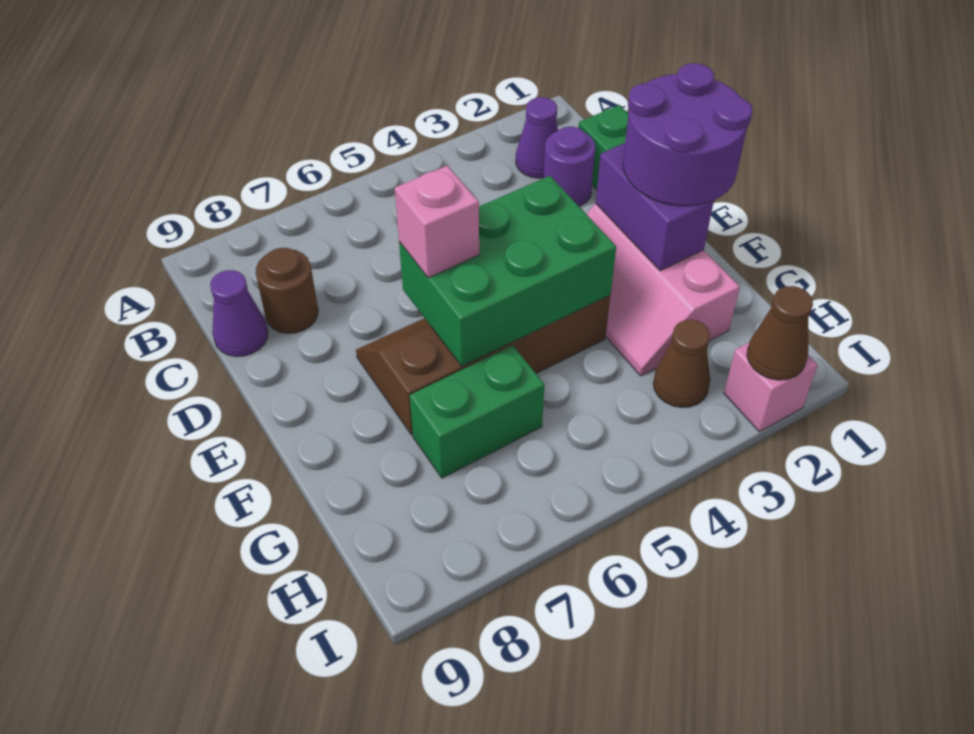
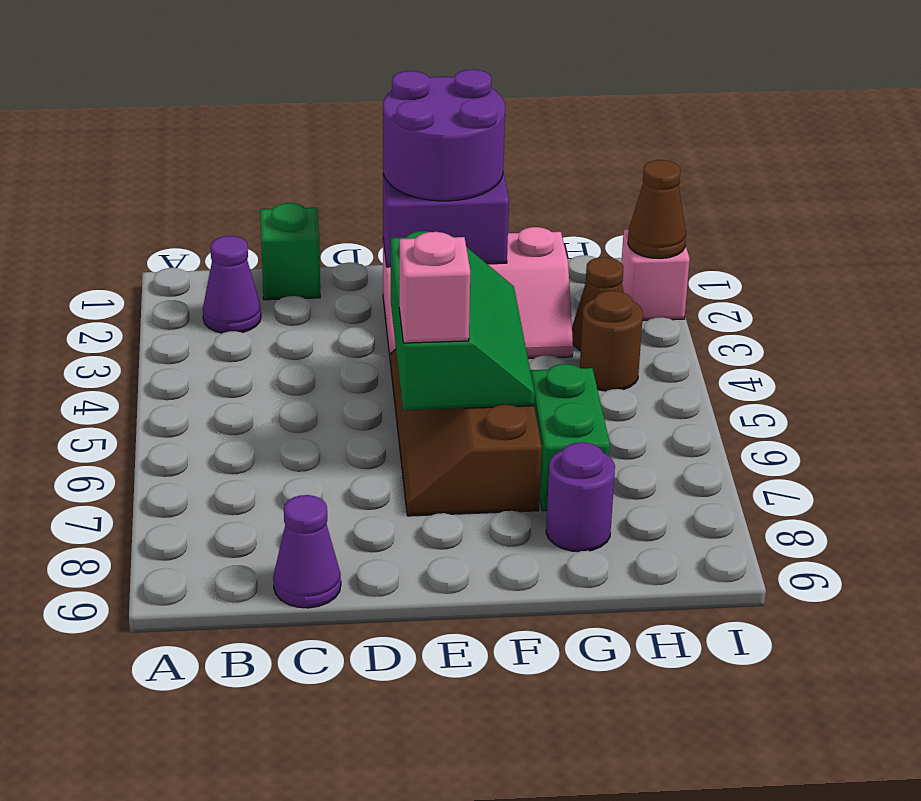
purple 1x1 round brick [543,127,595,206] -> purple 1x1 round brick moved to [546,442,615,552]
brown 1x1 round brick [256,248,318,333] -> brown 1x1 round brick moved to [580,291,643,391]
green 2x3 brick [399,176,616,366] -> green 2x3 slope [391,231,535,410]

